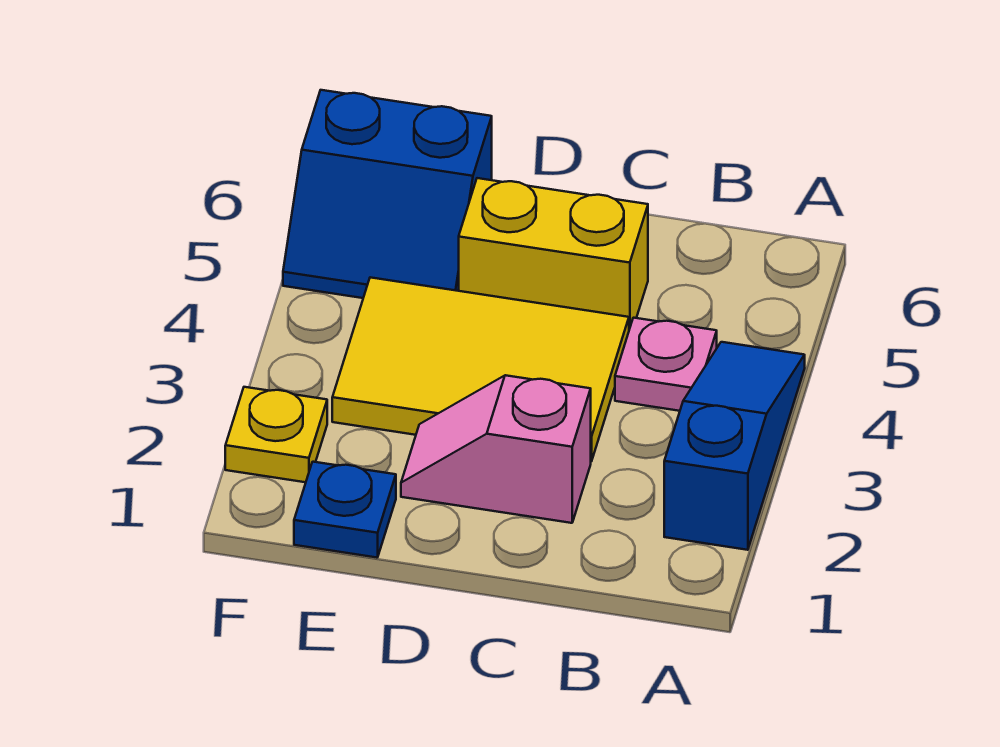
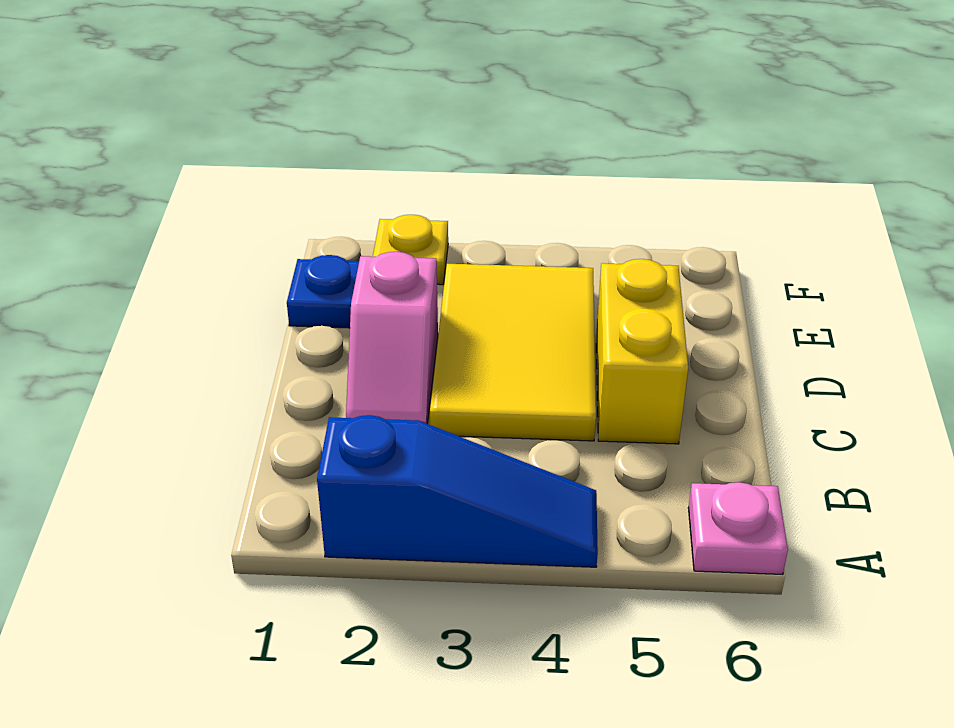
pink 1x1 plate [615,318,717,411] -> pink 1x1 plate moved to [688,482,788,574]
pink 1x2 slope [401,375,591,523] -> pink 1x2 slope turned to [346,252,438,424]
blue 2x2 slope [283,90,492,298] -> none

